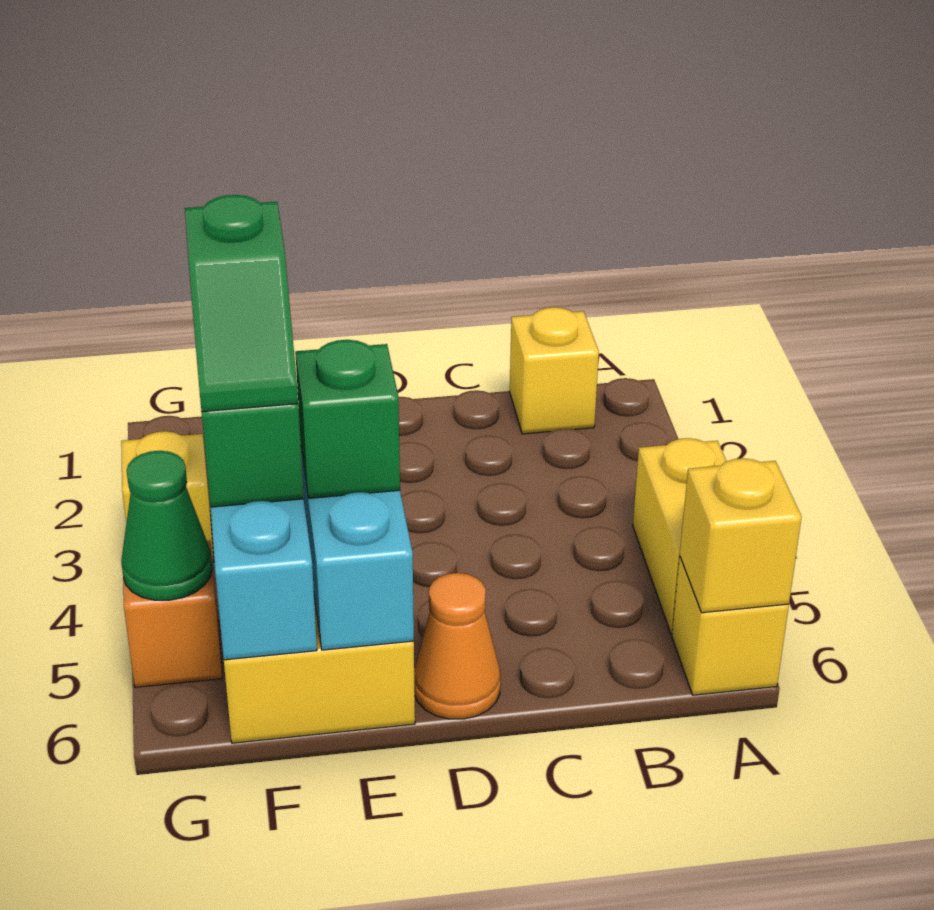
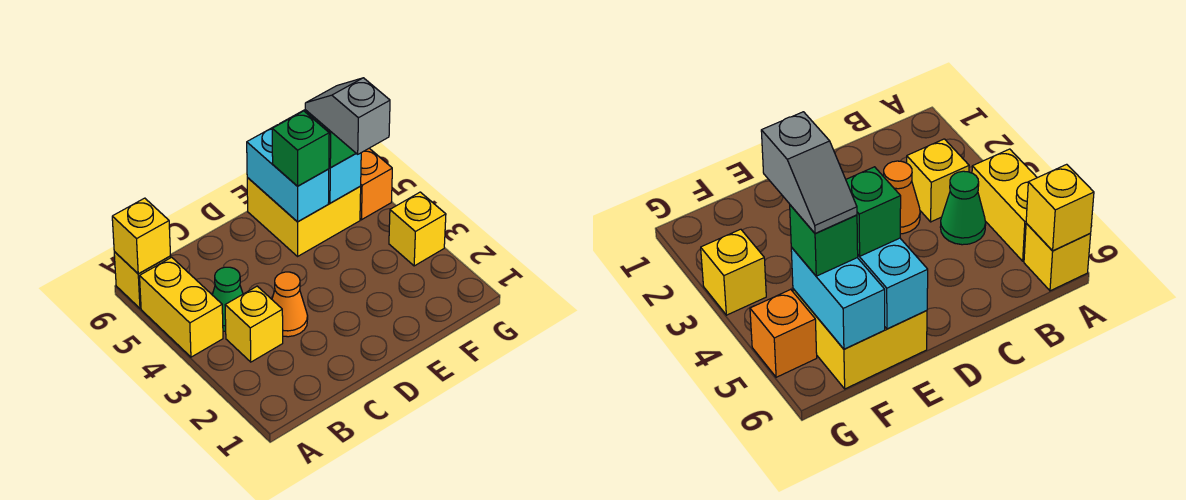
yellow 1x1 brick [510,307,599,434] -> yellow 1x1 brick moved to [225,286,283,362]
orange 1x1 cone [414,573,500,719] -> orange 1x1 cone moved to [272,272,308,337]
green 1x2 slope [185,195,298,412] -> grey 1x2 slope [305,78,390,154]
green 1x1 cone [121,451,212,600] -> green 1x1 cone moved to [212,267,243,331]

